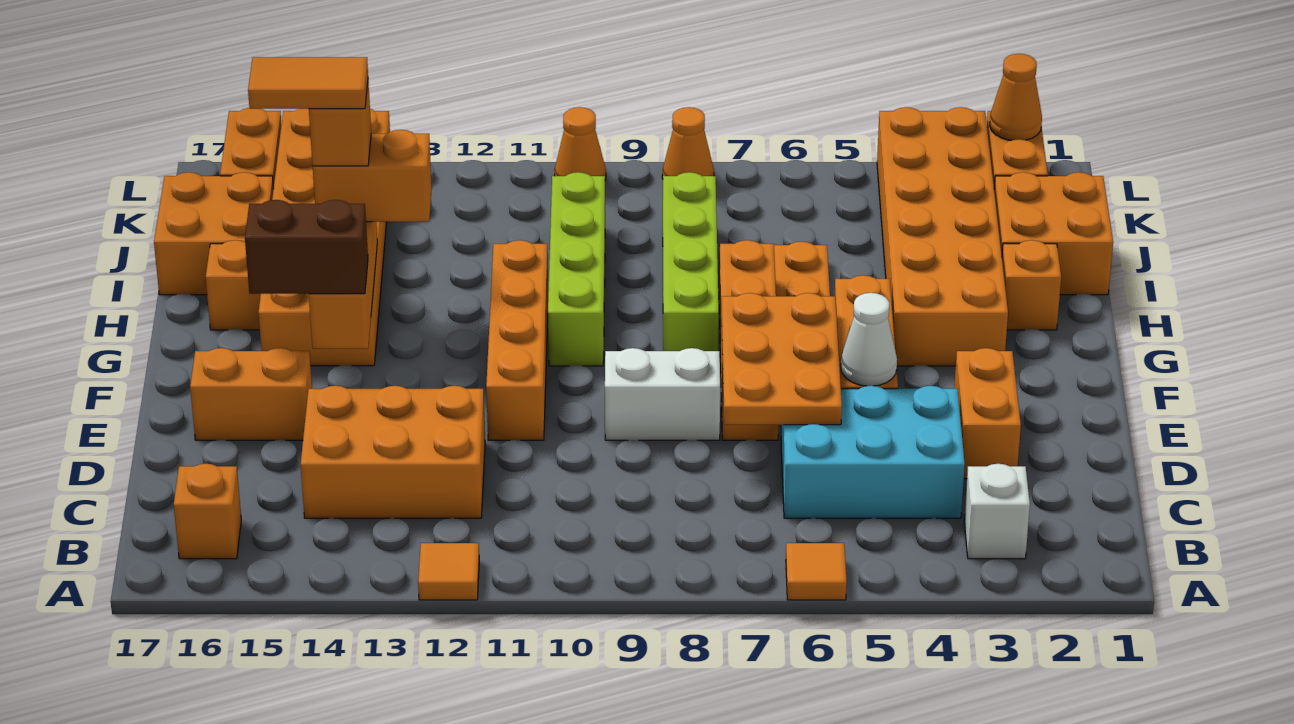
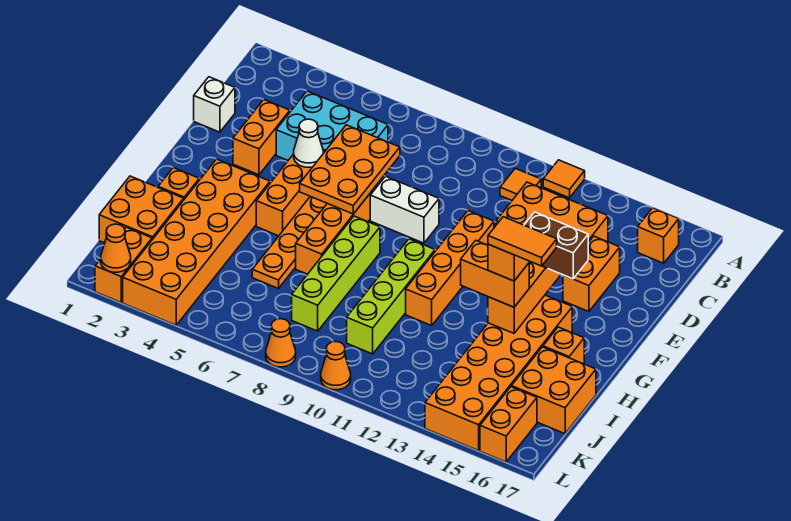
orange 1x1 tile [786,543,847,600] -> orange 1x1 tile moved to [500,168,541,200]
white 1x1 brick [964,464,1030,559] -> white 1x1 brick moved to [194,77,235,132]
orange 1x2 brick [190,348,312,440] -> orange 1x2 brick turned to [563,236,620,312]

